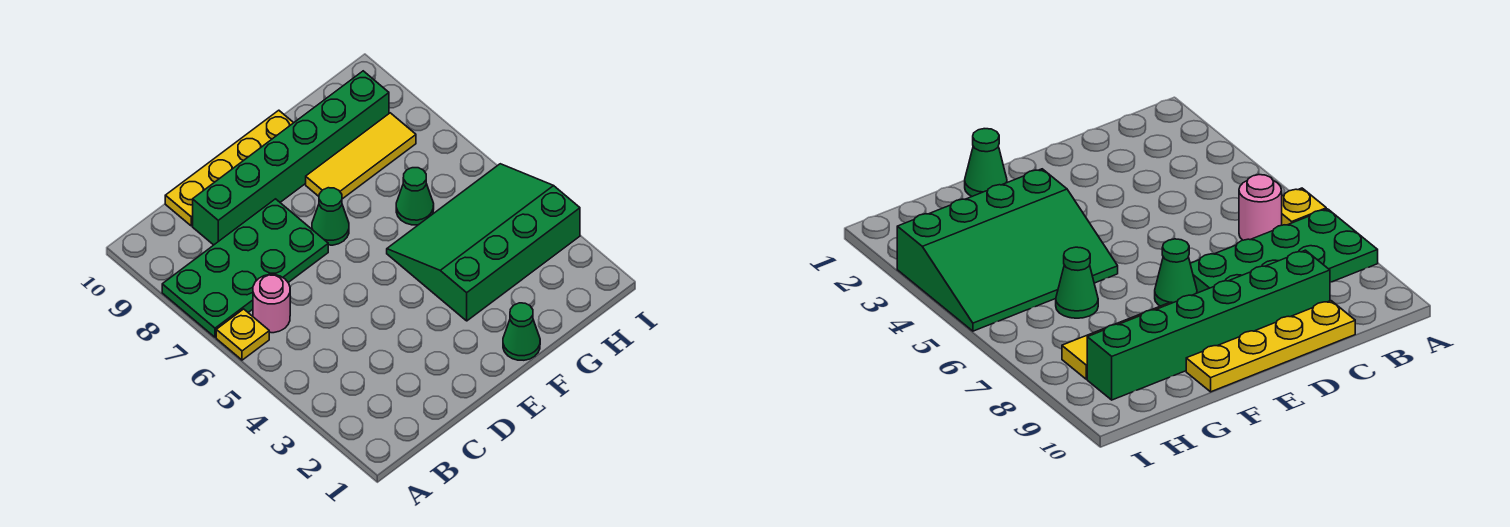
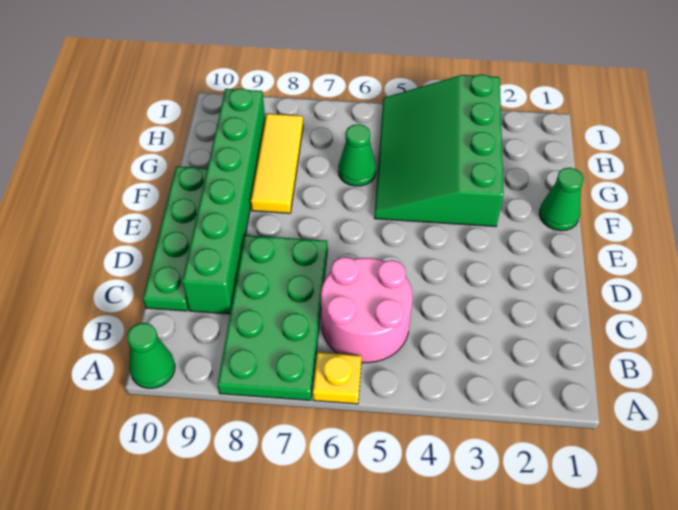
pink 1x1 round brick [253,275,290,333] -> pink 2x2 round brick [321,257,413,363]
yellow 1x4 plate [165,110,293,226] -> green 1x4 plate [143,166,207,311]
green 1x1 cone [312,188,349,245] -> green 1x1 cone moved to [127,323,175,388]

